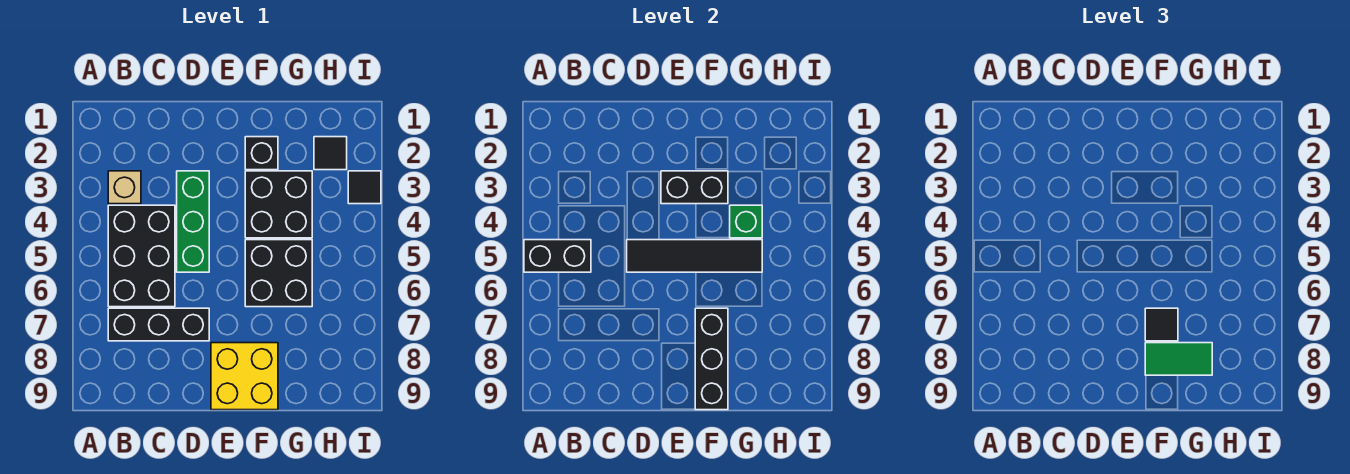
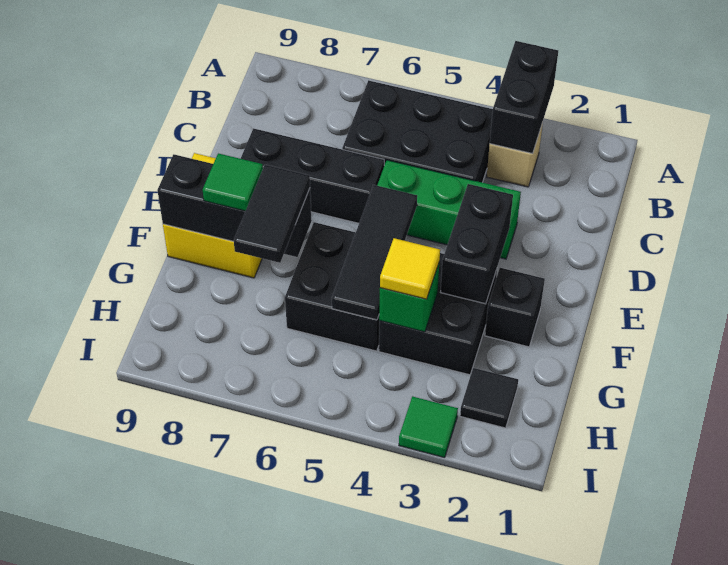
black 1x2 brick [524,240,591,272] -> black 1x2 brick moved to [490,41,558,154]
black 1x3 brick [108,308,209,341] -> black 1x3 brick turned to [241,128,384,223]
black 1x4 tile [627,240,762,272] -> black 1x3 tile [332,185,417,320]
black 1x1 tile [1145,308,1178,341] -> black 1x2 tile [233,165,310,263]
green 1x2 tile [1145,343,1212,375] -> green 1x1 tile [203,153,263,211]
none -> yellow 1x1 tile [380,238,440,299]
black 1x1 tile [348,171,381,204] -> green 1x1 tile [399,396,458,458]

